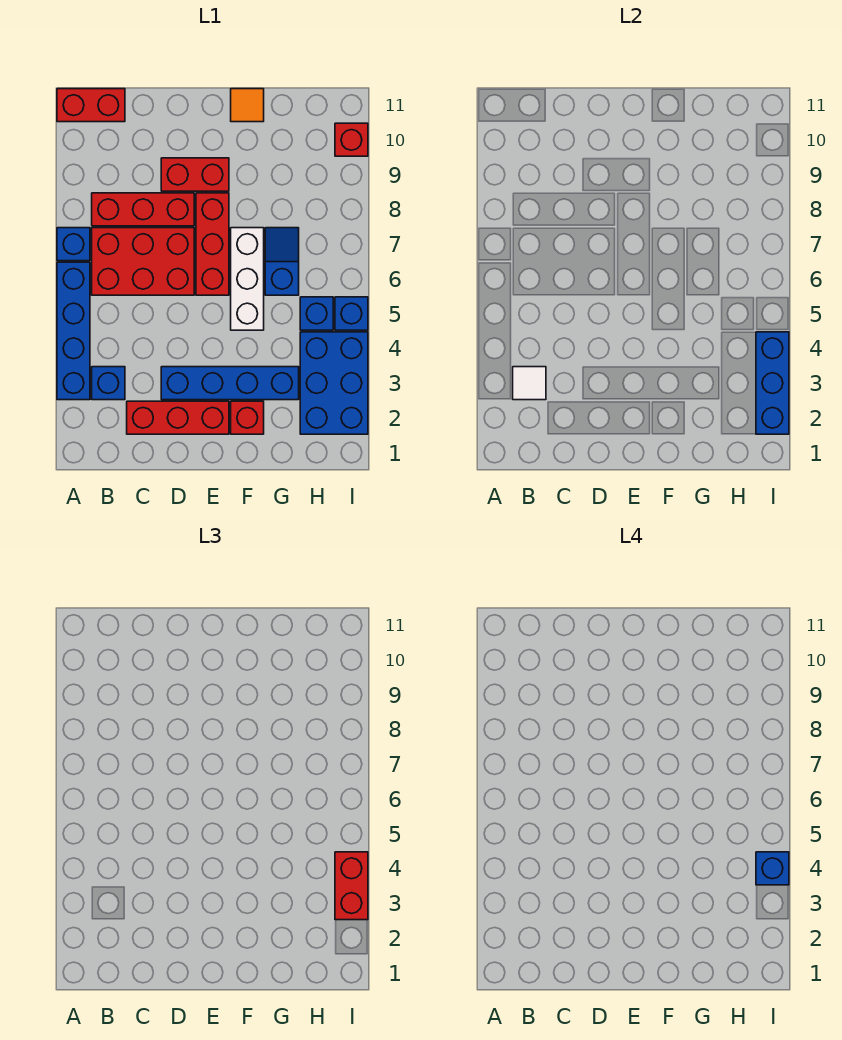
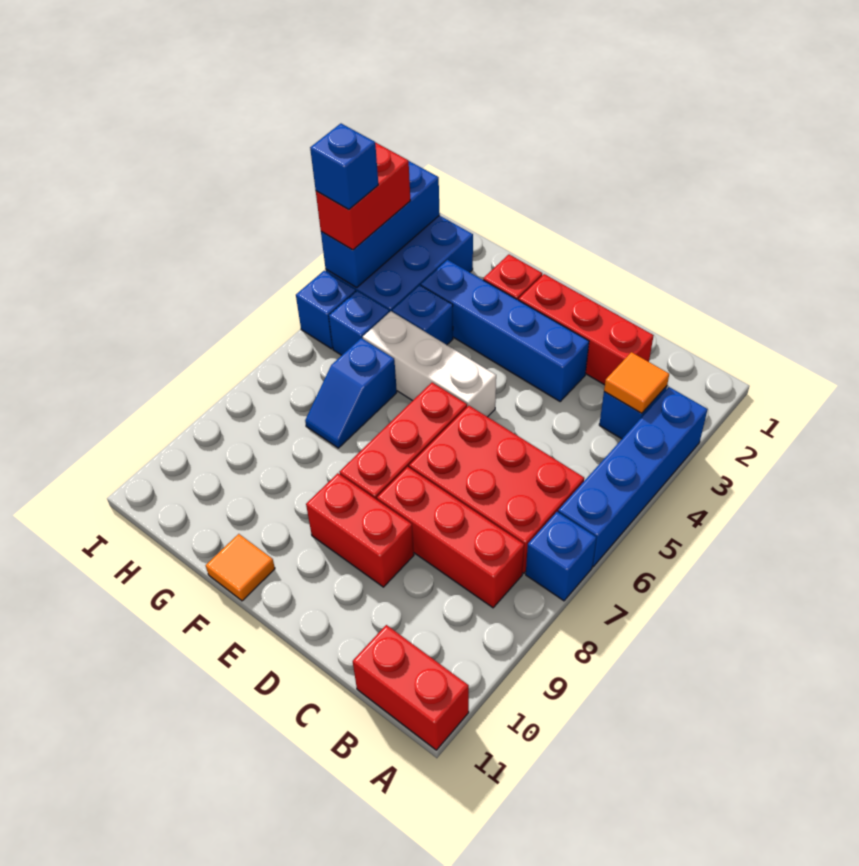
white 1x1 tile [513,367,546,400] -> orange 1x1 tile [604,352,669,413]
white 1x3 brick [231,228,264,330] -> white 1x3 brick turned to [363,311,496,417]
none -> blue 1x1 brick [392,285,453,345]
red 1x1 brick [335,123,368,156] -> none

